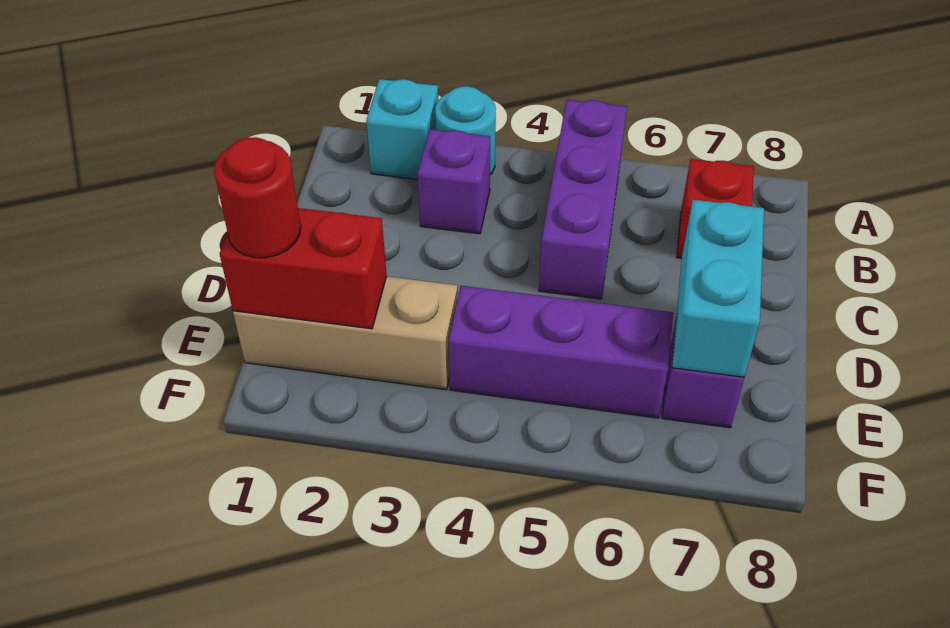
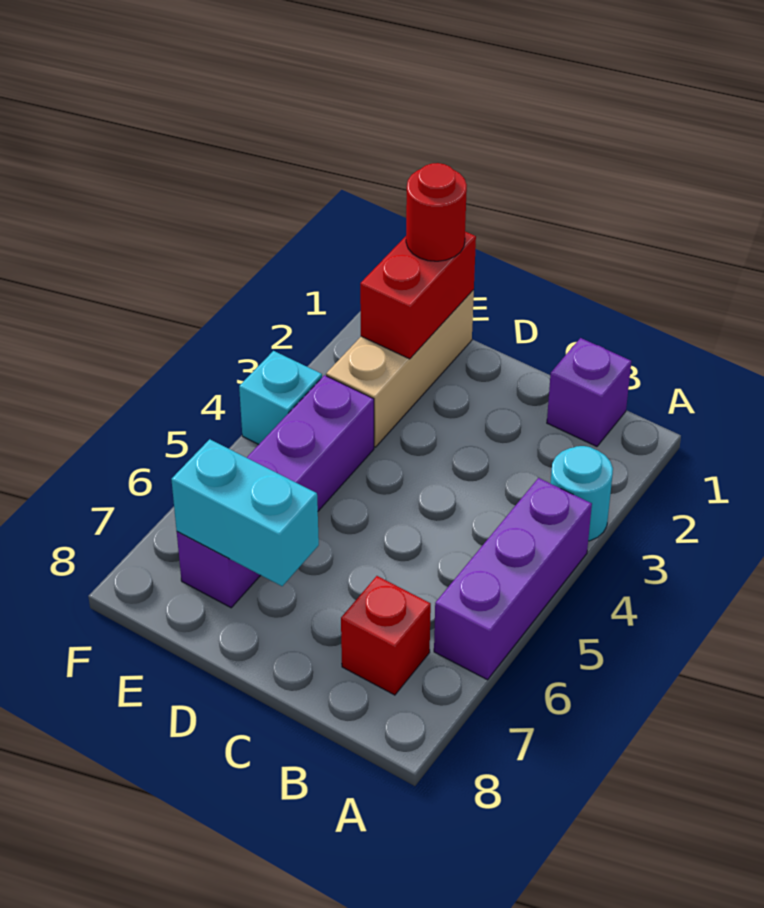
cyan 1x1 brick [366,79,438,179] -> cyan 1x1 brick moved to [239,351,322,444]
purple 1x3 brick [539,100,627,299] -> purple 1x3 brick turned to [434,478,592,680]
purple 1x1 brick [418,129,490,234] -> purple 1x1 brick moved to [547,338,631,447]

